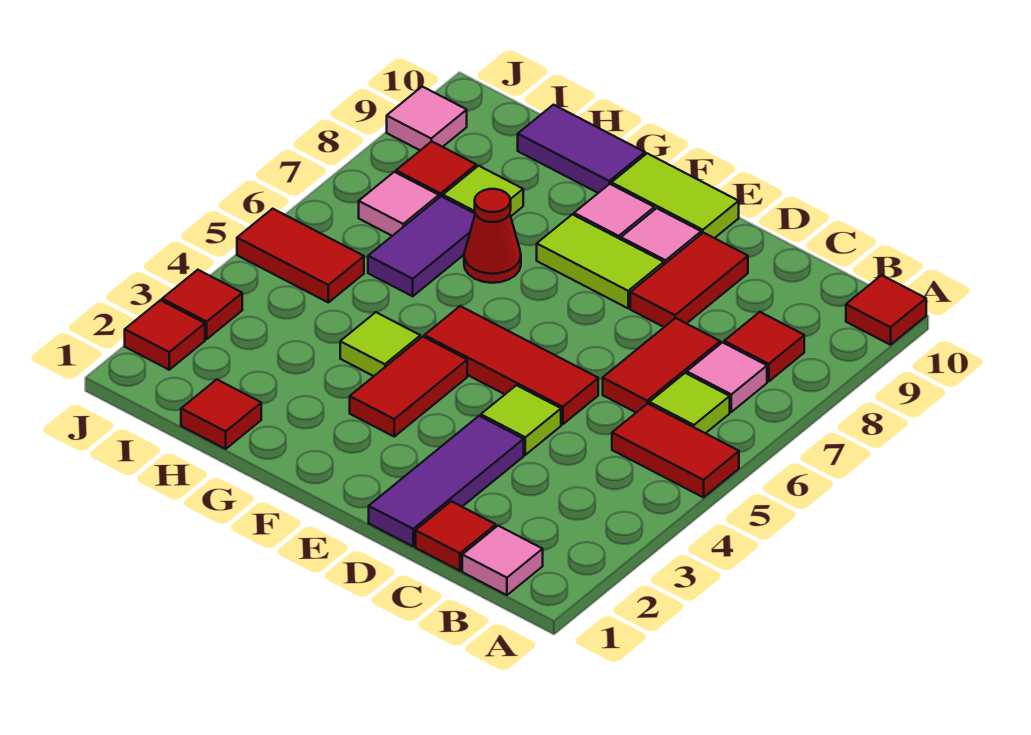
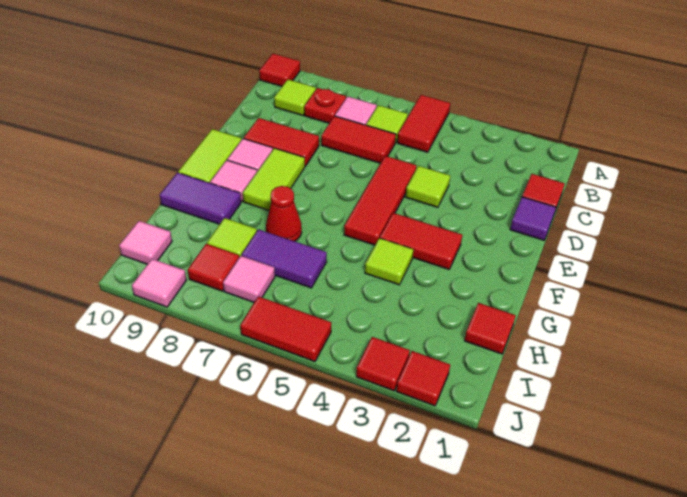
pink 1x1 tile [462,526,543,595] -> pink 1x1 tile moved to [119,221,172,264]
red 1x1 tile [724,312,804,381] -> red 1x1 plate [304,88,346,123]
none -> lime 1x1 tile [274,80,316,115]
purple 1x3 tile [369,416,524,546] -> purple 1x1 tile [510,197,556,240]
purple 1x2 tile [518,105,645,193] -> purple 1x2 tile turned to [160,173,241,224]
red 1x2 tile [237,209,364,302] -> red 1x2 tile turned to [240,296,331,362]

